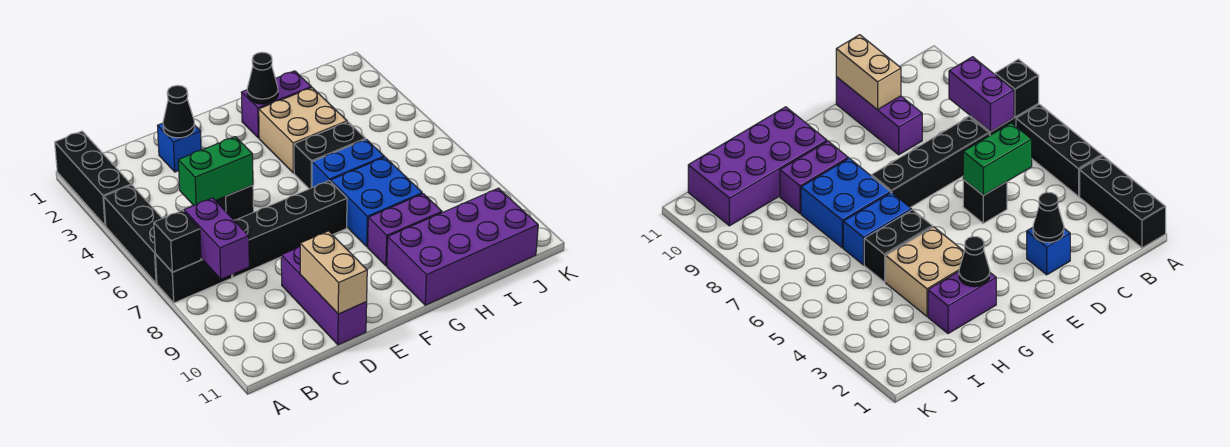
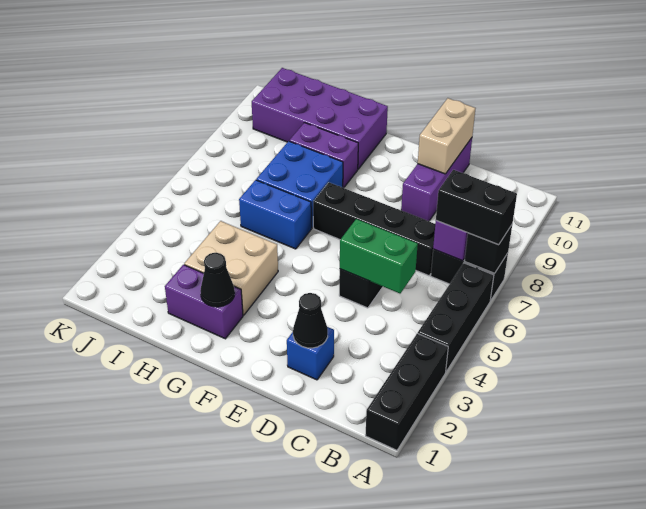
black 1x2 brick [294,122,366,189] -> black 1x2 brick moved to [436,170,517,245]

